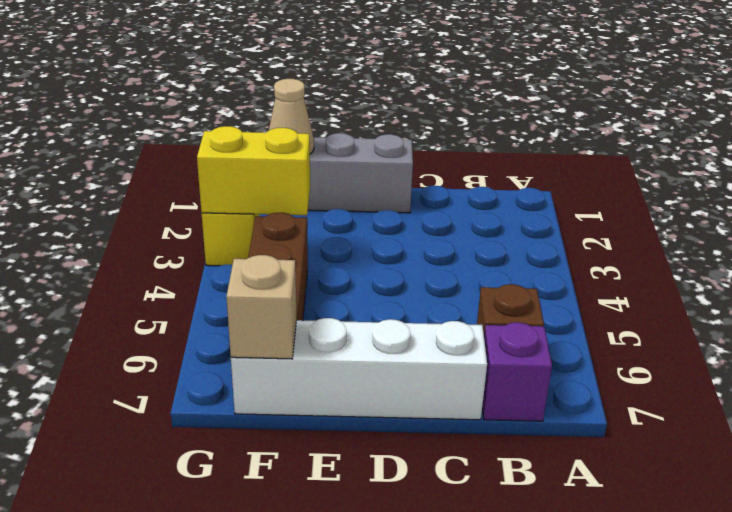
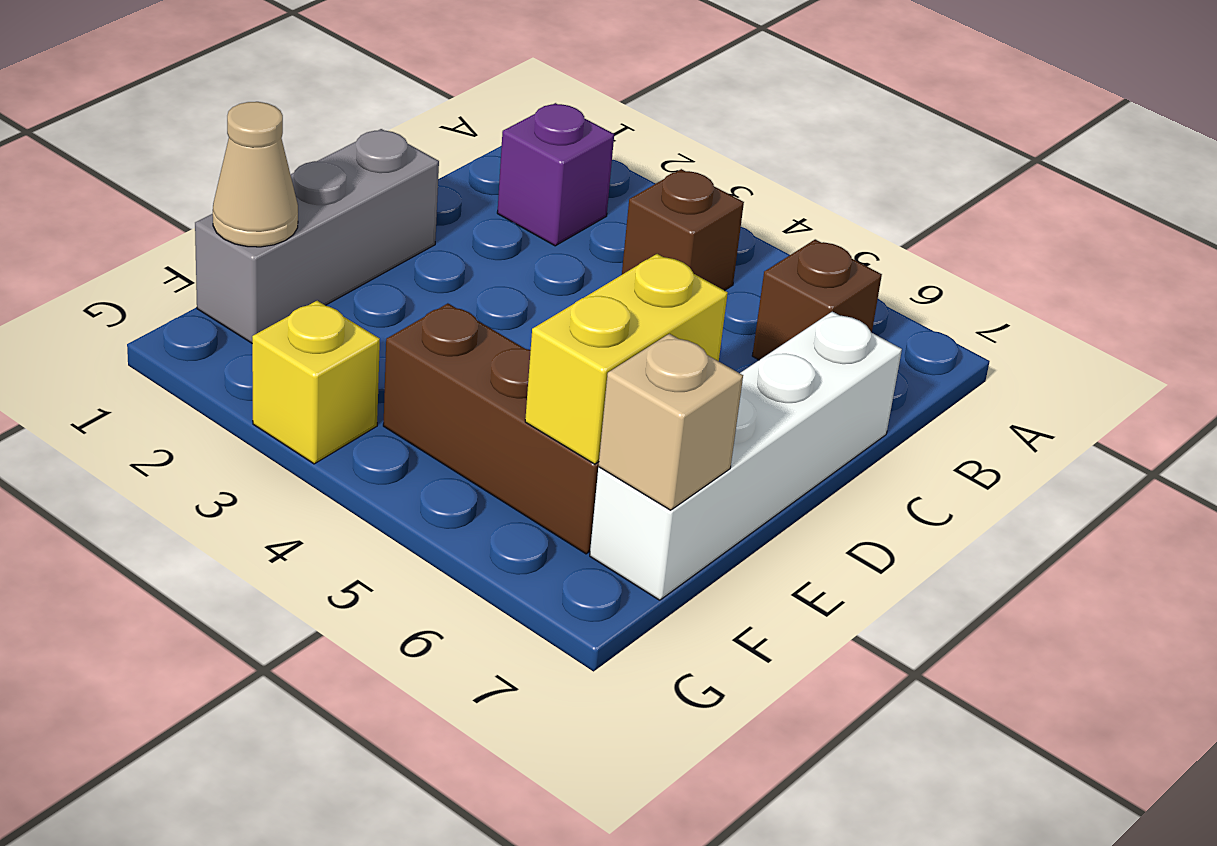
none -> brown 1x1 brick [622,169,744,291]
purple 1x1 brick [482,322,552,421] -> purple 1x1 brick moved to [497,103,614,246]
yellow 1x2 brick [197,126,310,215] -> yellow 1x2 brick moved to [525,254,728,464]

